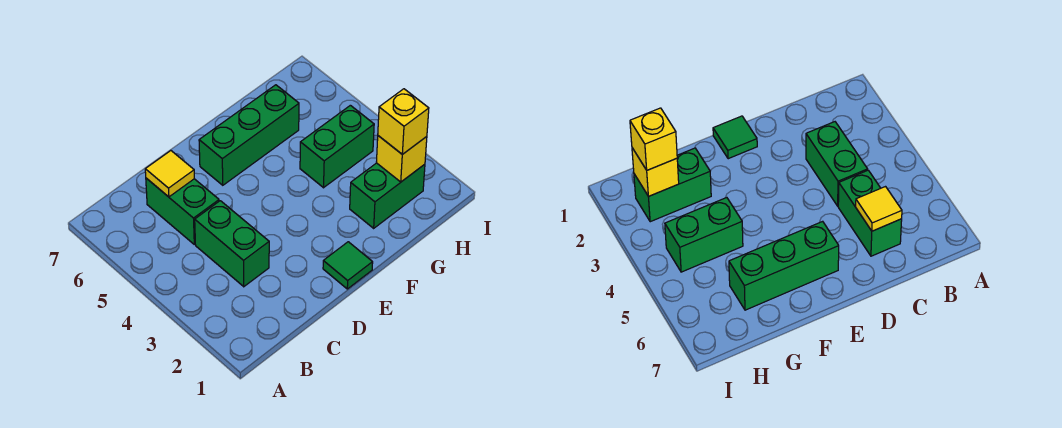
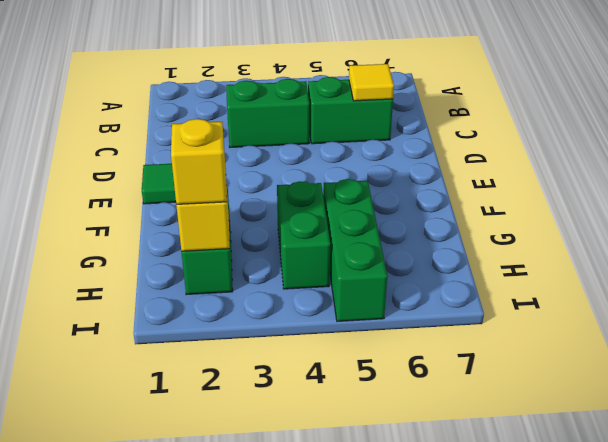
green 1x3 brick [199,85,299,185] -> green 1x3 brick moved to [323,179,387,321]

